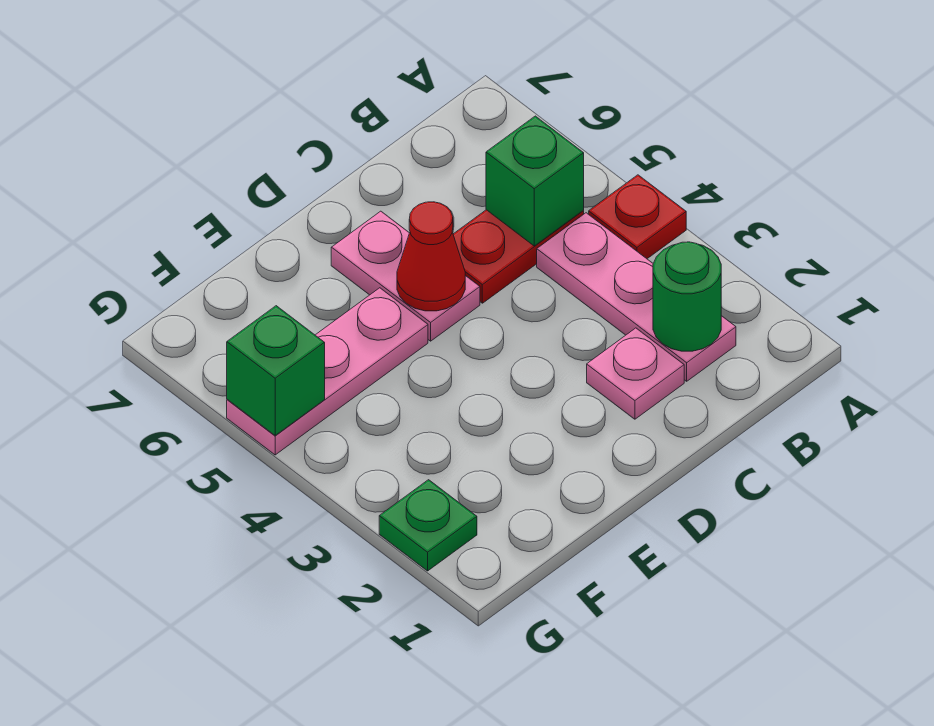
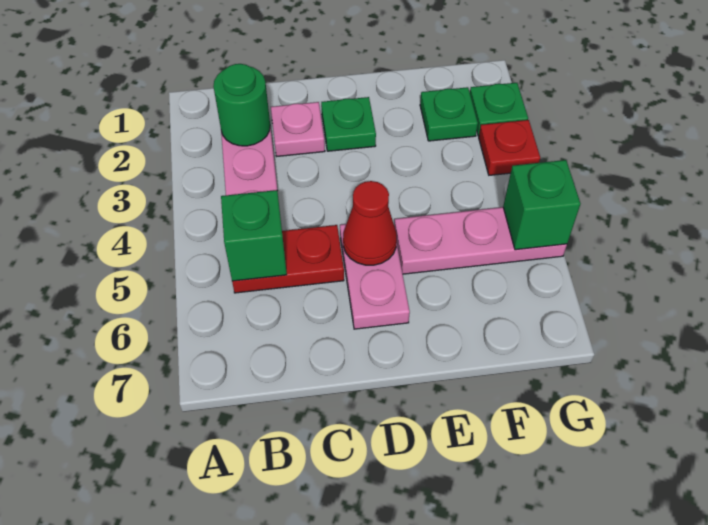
red 1x1 plate [589,175,686,259] -> red 1x1 plate moved to [479,120,540,175]
none -> green 1x1 plate [321,97,376,151]
none -> green 1x1 plate [420,87,478,141]

